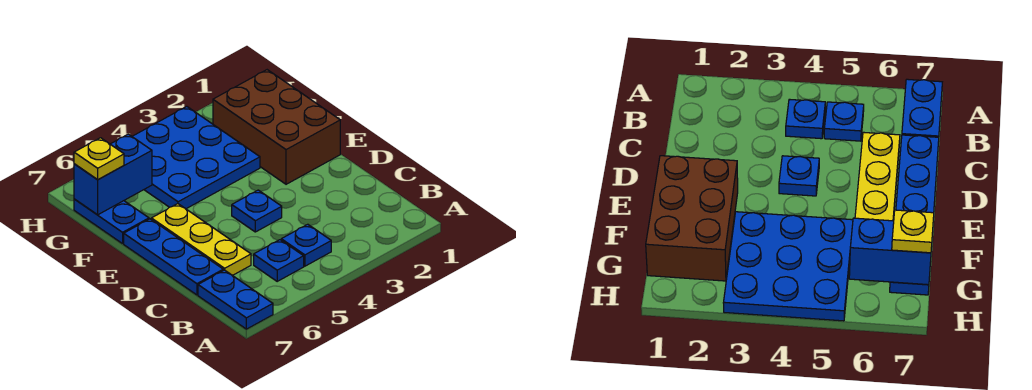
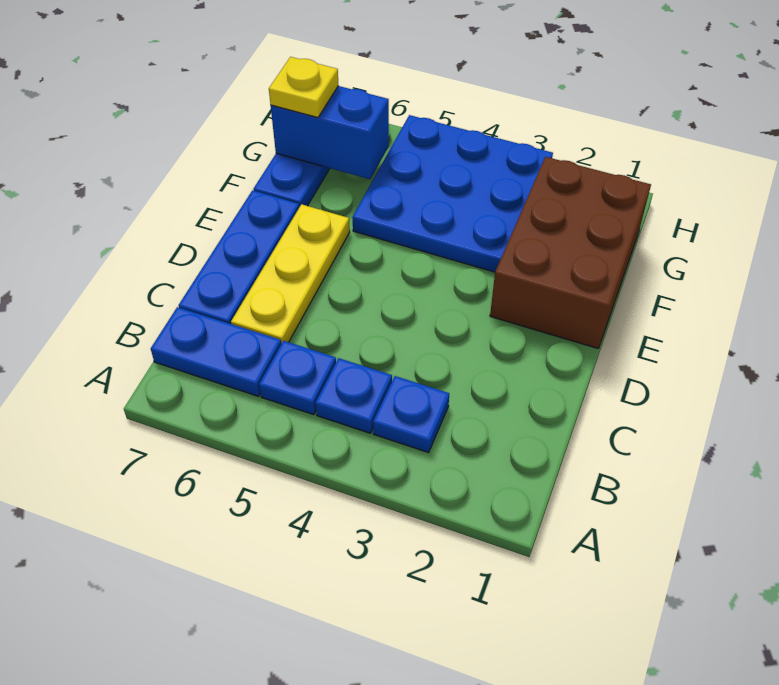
blue 1x2 plate [198,270,273,329] -> blue 1x2 plate turned to [151,307,281,396]
blue 1x1 plate [232,190,282,232] -> blue 1x1 plate moved to [373,376,449,453]

